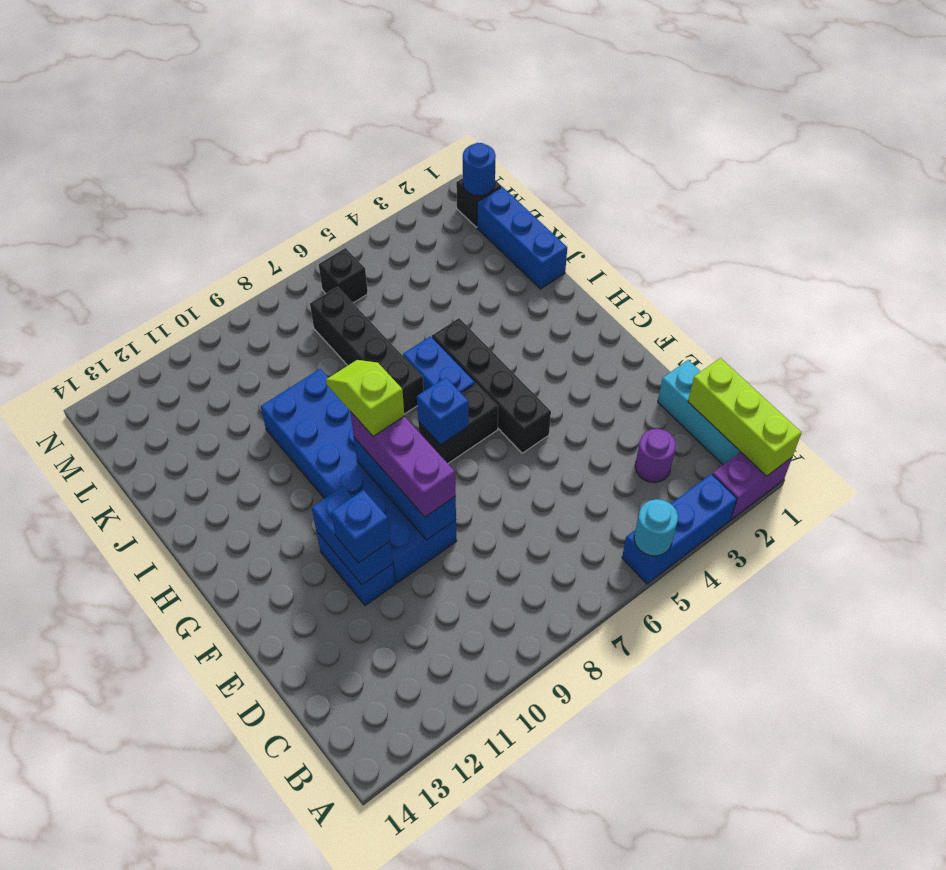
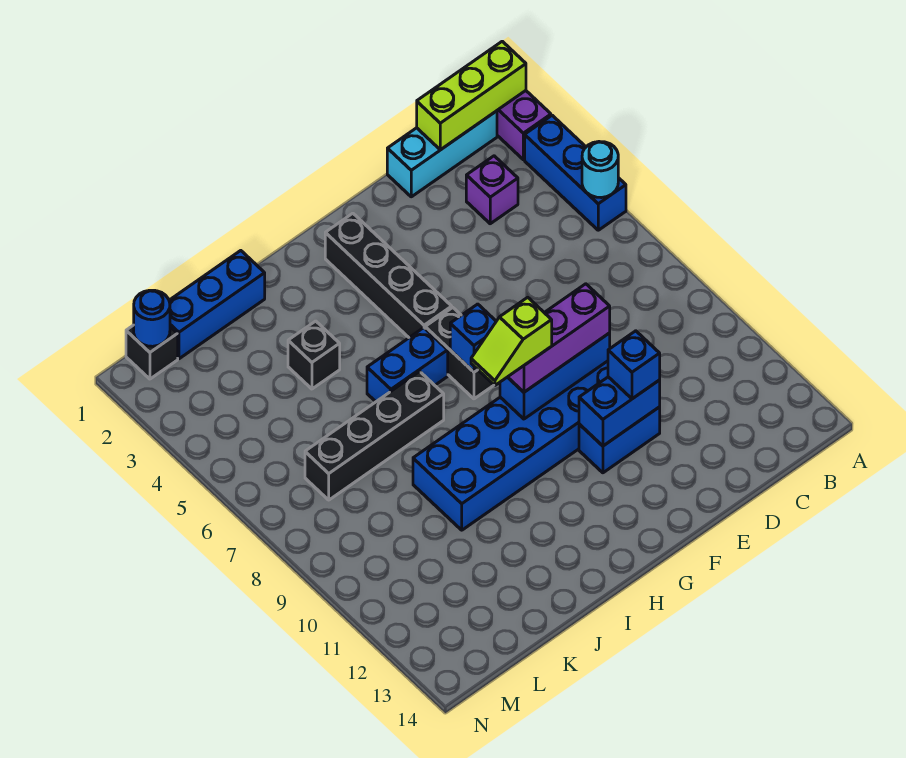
purple 1x1 round brick [635,429,676,483] -> purple 1x1 brick [466,156,518,224]
black 1x4 brick [432,318,551,453] -> black 1x4 brick turned to [325,213,452,337]
black 1x1 brick [319,248,368,303] -> black 1x1 brick moved to [288,321,340,389]

